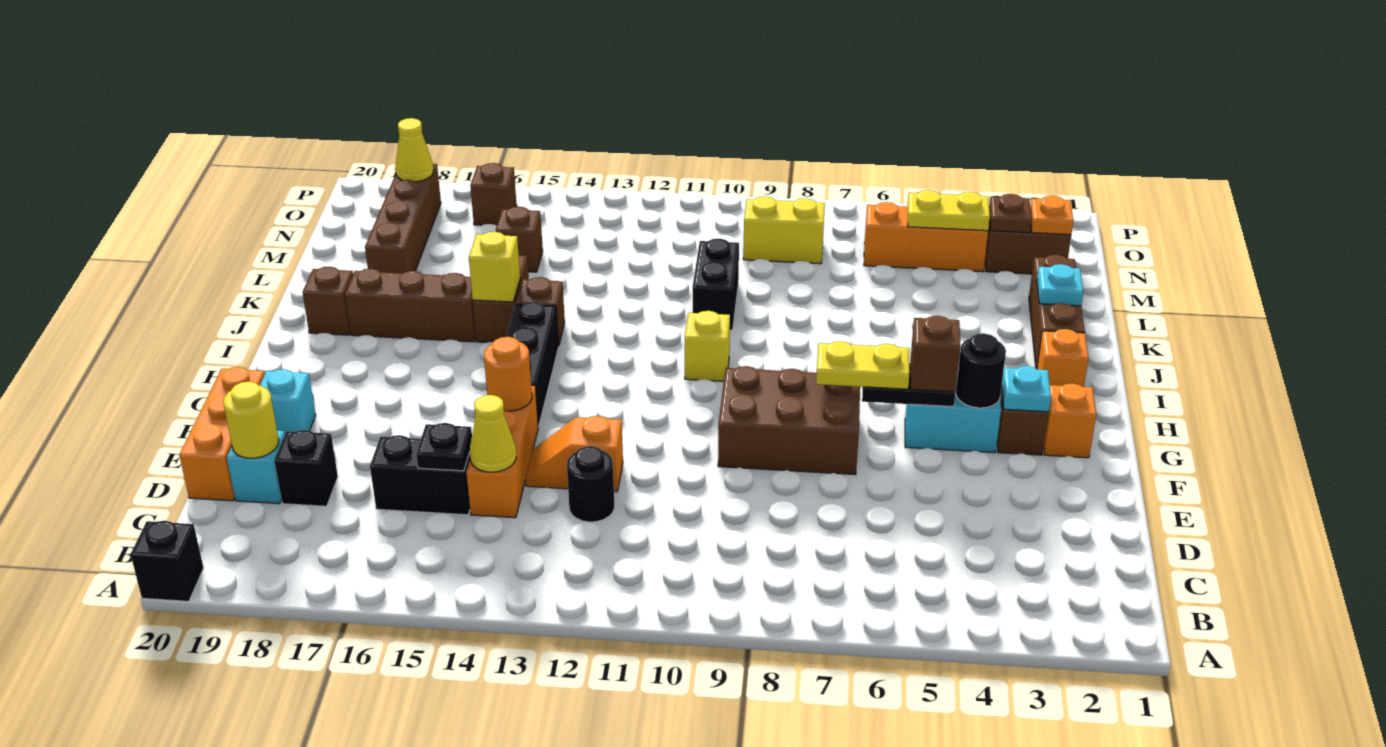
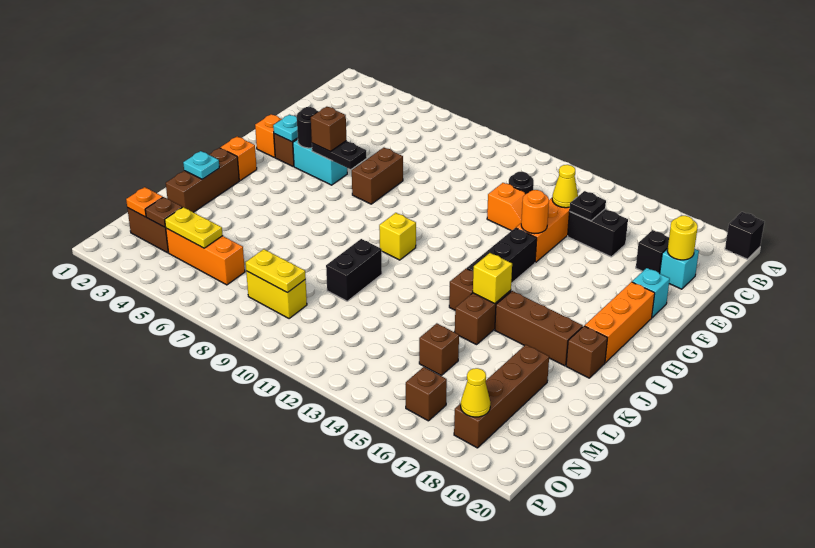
orange 1x3 brick [179,367,265,501] -> orange 1x3 brick moved to [585,282,655,363]
brown 2x3 brick [718,366,860,475] -> brown 1x2 brick [352,148,403,204]
yellow 1x2 plate [816,341,909,389] -> yellow 1x2 plate moved to [246,249,306,293]

